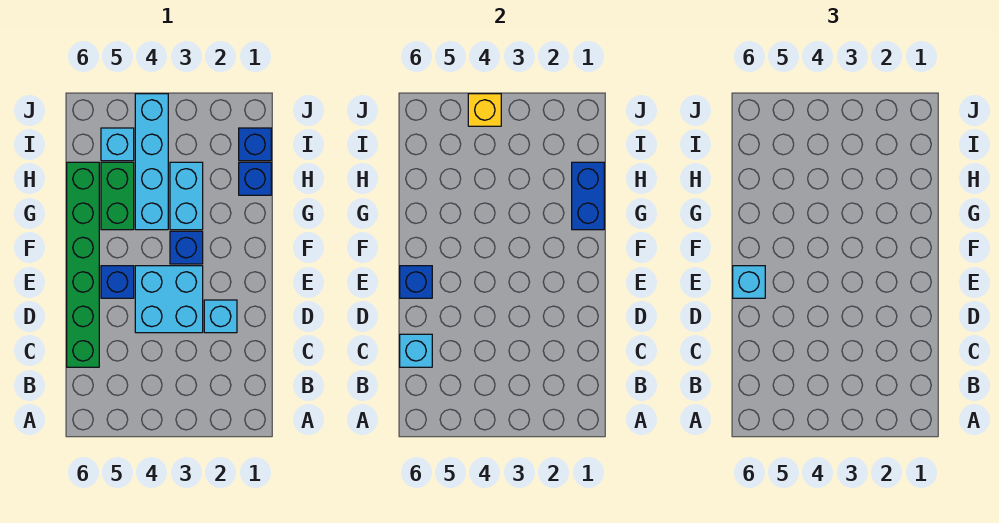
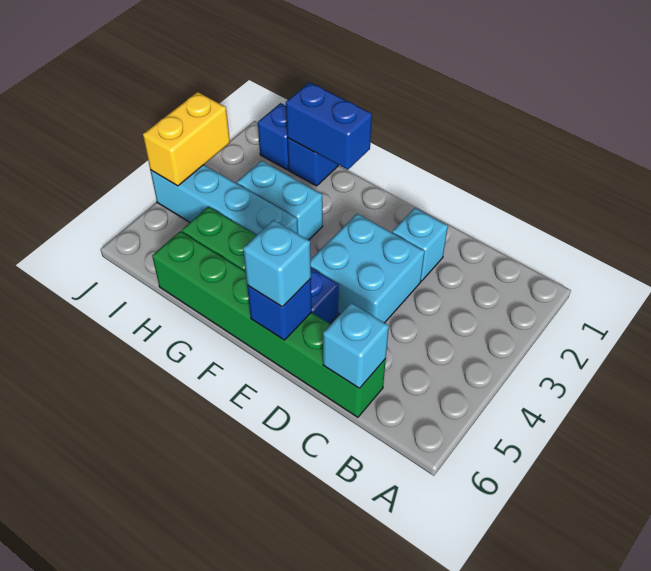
blue 1x1 brick [170,231,203,264] -> none
cyan 1x1 brick [101,128,134,161] -> none
yellow 1x1 brick [468,94,501,126] -> yellow 1x2 brick [143,92,230,186]

